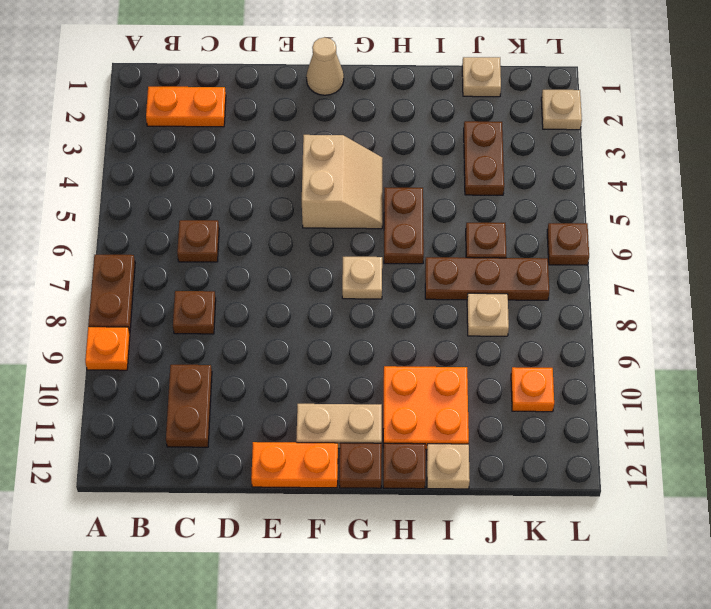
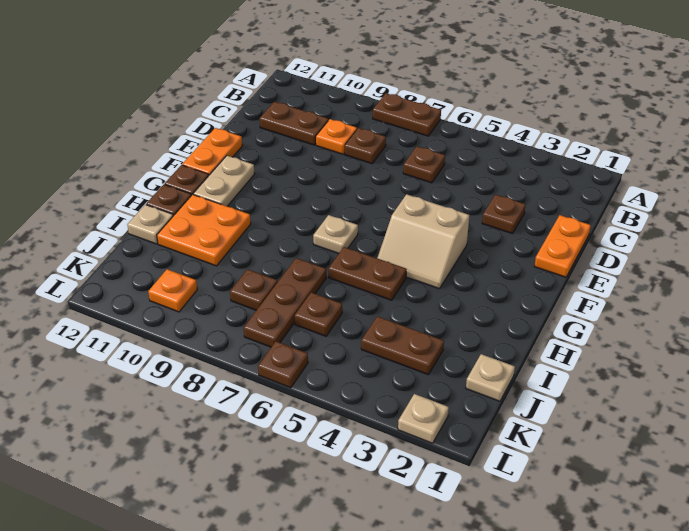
orange 1x1 plate [85,327,130,370] -> orange 1x1 plate moved to [316,119,357,154]
orange 1x2 plate [146,87,226,127] -> orange 1x2 plate moved to [534,215,591,277]
none -> brown 1x1 plate [482,195,526,234]
tan 1x1 cone [306,37,344,95] -> none
tan 1x1 plate [467,293,509,336] -> brown 1x1 plate [230,269,277,310]

